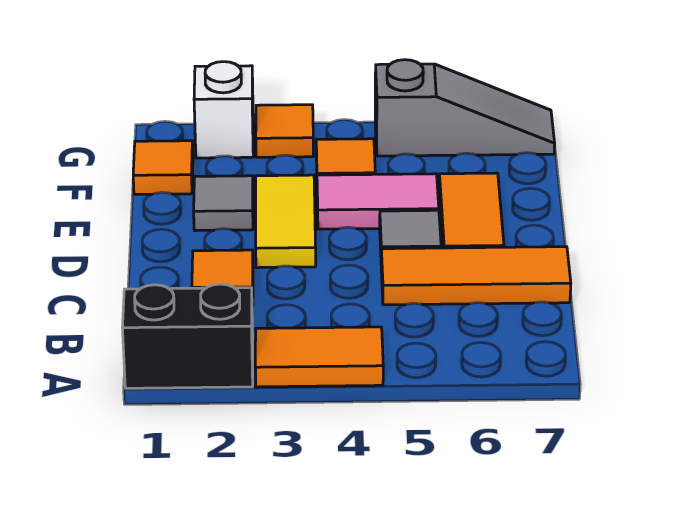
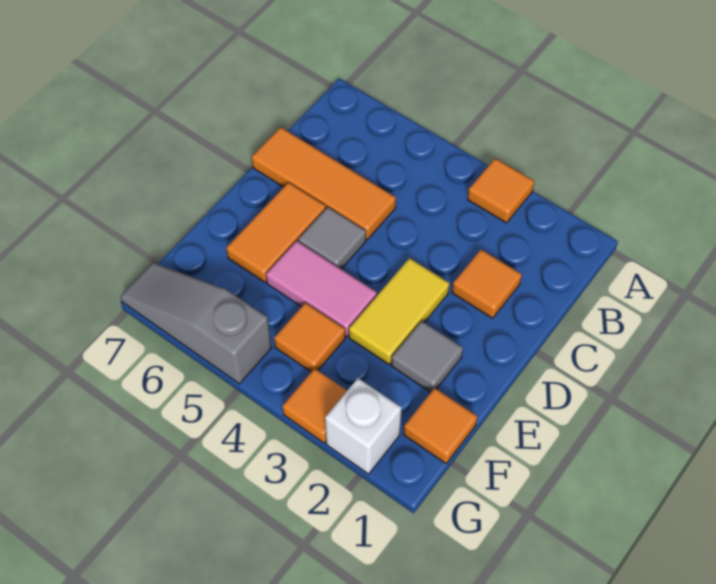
black 1x2 brick [122,284,253,388] -> none
orange 1x2 tile [255,327,383,387] -> orange 1x1 tile [468,158,534,223]

